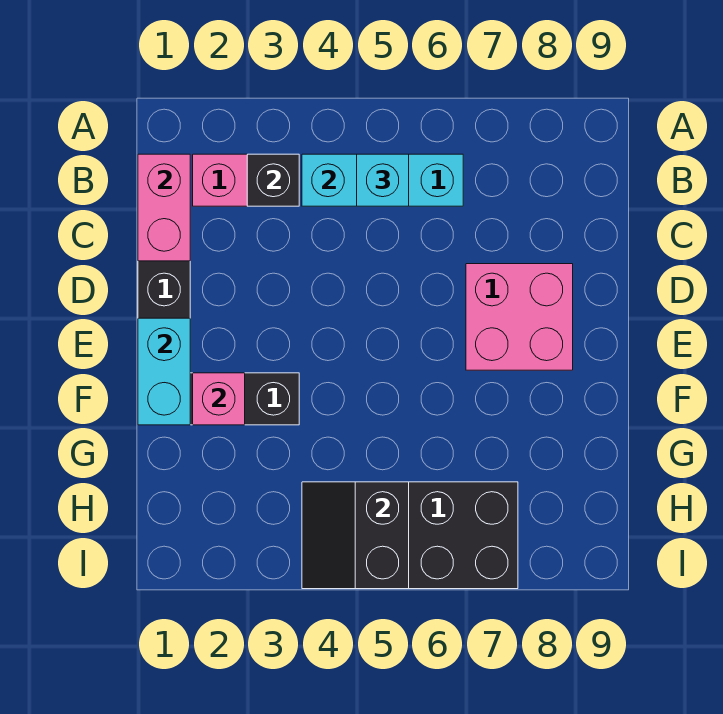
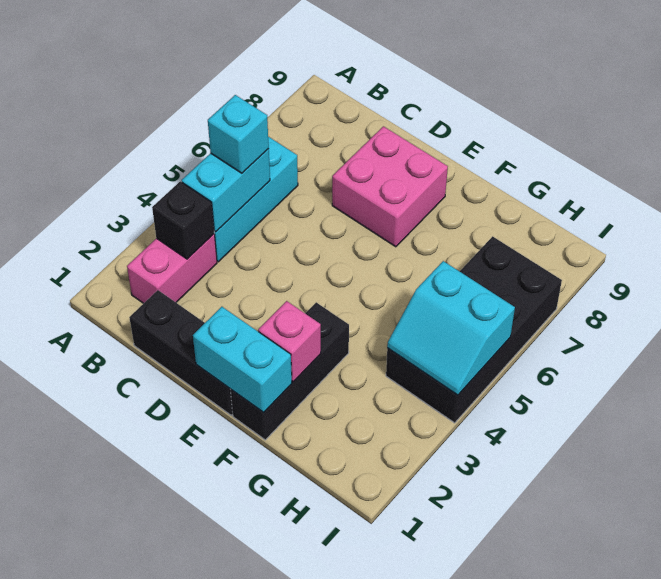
pink 1x2 brick [138,154,190,261] -> none
black 2x2 slope [302,482,409,589] -> cyan 2x2 slope [387,261,515,395]

